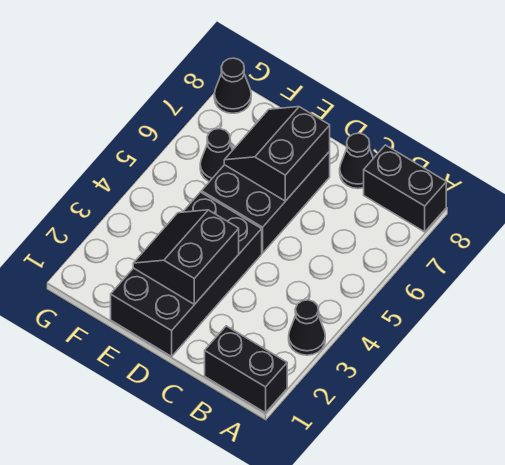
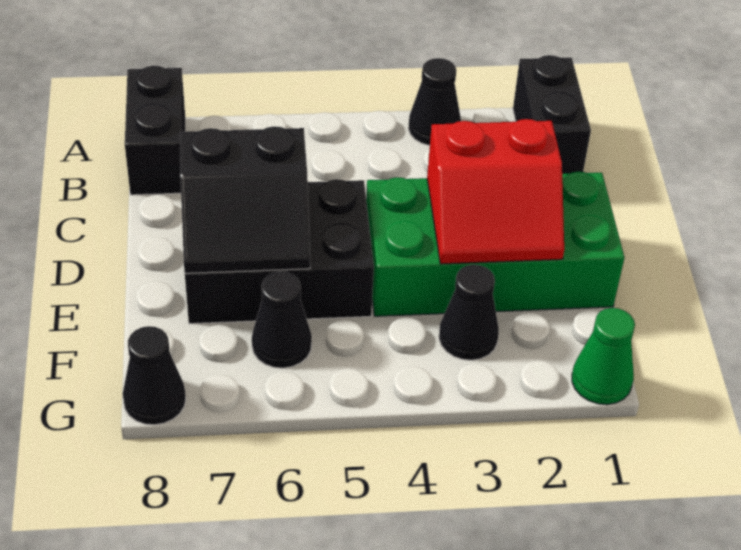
black 1x1 cone [340,133,373,189] -> black 1x1 cone moved to [439,265,499,360]
black 2x4 brick [111,192,262,356] -> green 2x4 brick [366,172,624,316]
black 2x2 slope [133,210,239,305] -> red 2x2 slope [427,119,564,264]
none -> green 1x1 cone [572,308,635,405]

